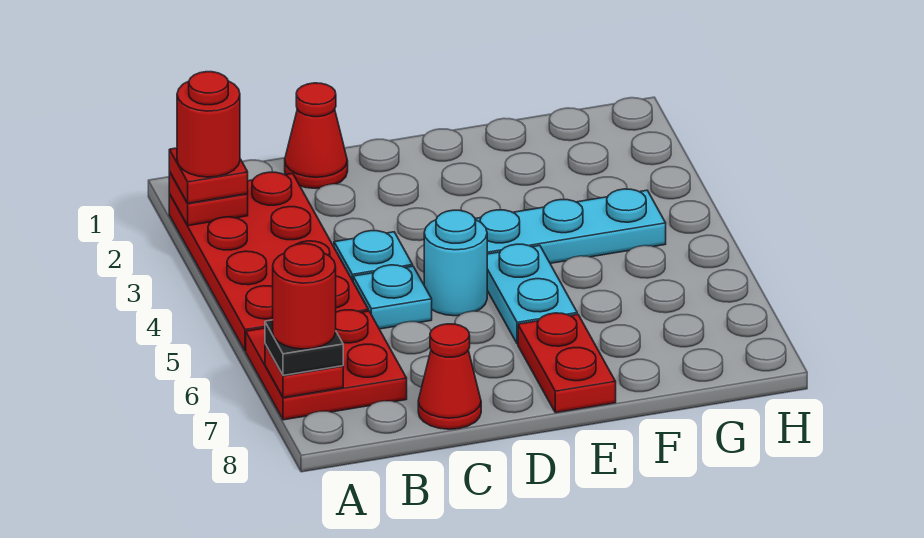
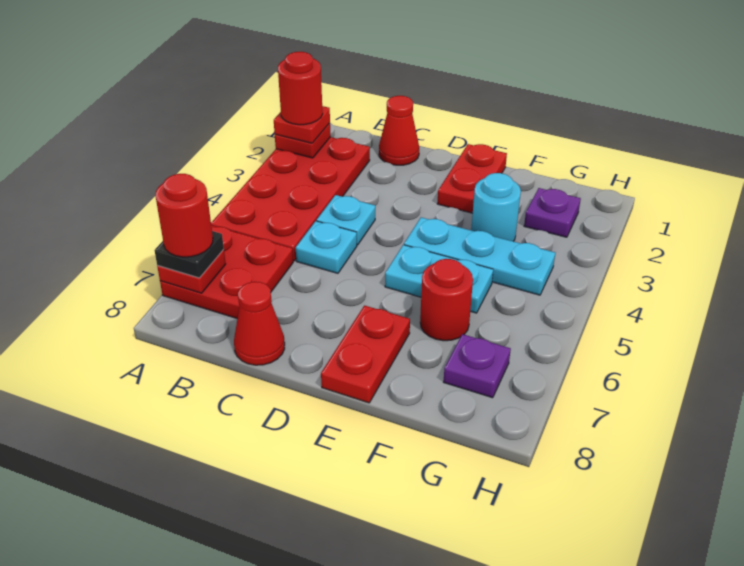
cyan 1x1 round brick [424,210,487,316] -> cyan 1x1 round brick moved to [471,173,521,241]
none -> red 1x2 plate [437,144,507,213]
cyan 1x2 plate [487,244,577,344] -> cyan 1x2 plate turned to [385,245,493,313]
none -> red 1x1 round brick [420,259,473,341]
none -> purple 1x1 plate [524,188,581,237]
none -> purple 1x1 plate [444,334,511,398]

